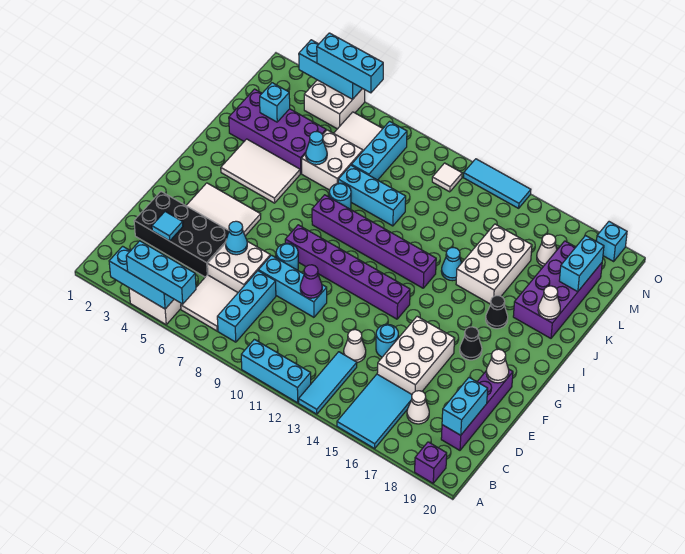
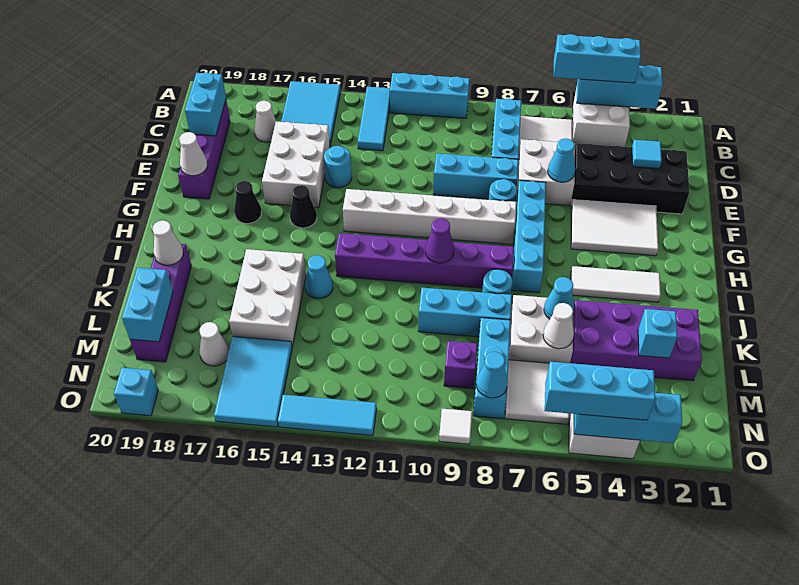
purple 1x1 brick [415,442,447,483] -> purple 1x1 brick moved to [444,341,477,389]
white 1x1 cone [344,330,366,363] -> white 1x1 cone moved to [543,303,574,349]
purple 1x1 cone [300,265,322,298] -> purple 1x1 cone moved to [426,218,454,263]
none -> cyan 1x4 brick [512,180,546,293]
purple 1x6 brick [285,225,410,319] -> white 1x6 brick [343,189,516,244]
white 2x3 tile [221,139,300,203] -> white 1x3 tile [571,266,661,302]
black 1x1 cone [486,296,508,329] -> black 1x1 cone moved to [290,185,317,228]
purple 2x4 brick [513,241,602,338] -> purple 1x4 brick [130,244,191,362]
none -> cyan 2x3 tile [214,336,292,427]
none -> cyan 1x1 cone [476,352,508,398]
white 1x1 tile [432,163,462,192] -> white 1x1 tile moved to [439,409,472,444]

